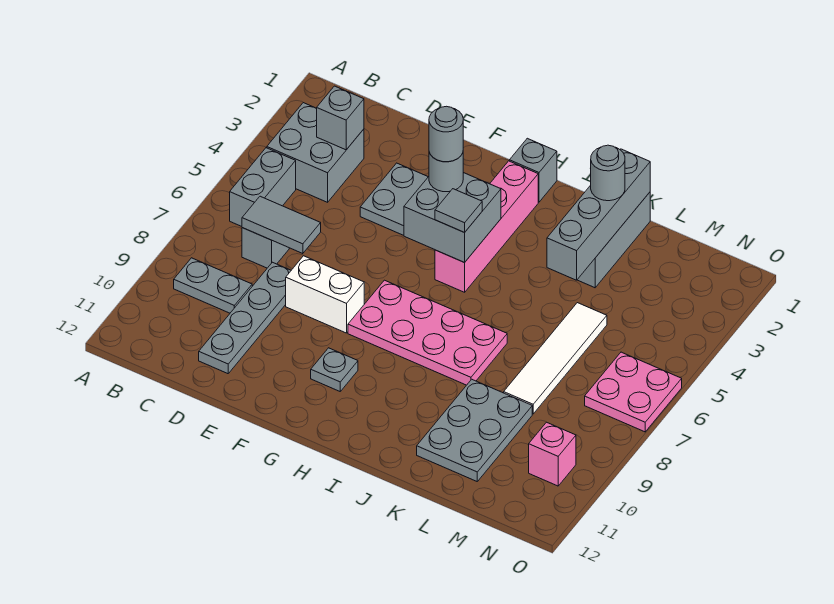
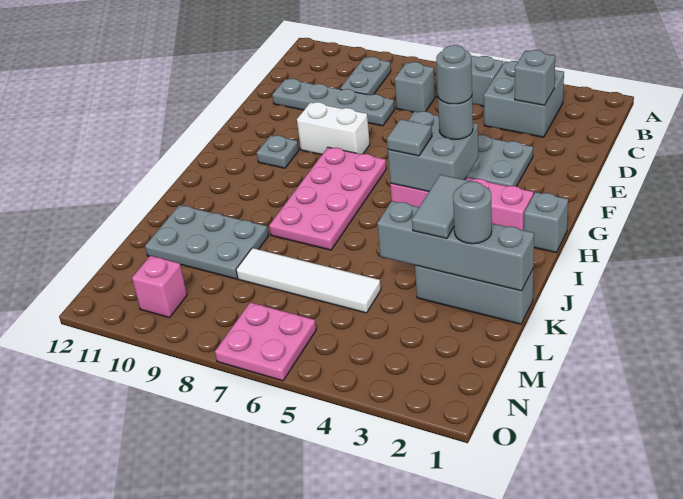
grey 1x2 tile [242,196,321,254] -> grey 1x2 tile moved to [412,175,473,239]
white 1x2 brick [286,256,364,333] -> white 1x2 brick turned to [297,102,370,155]

